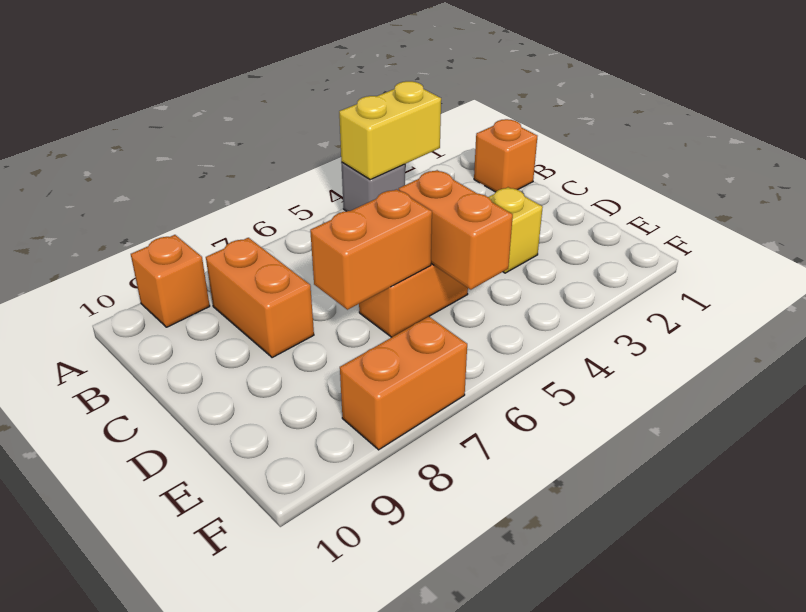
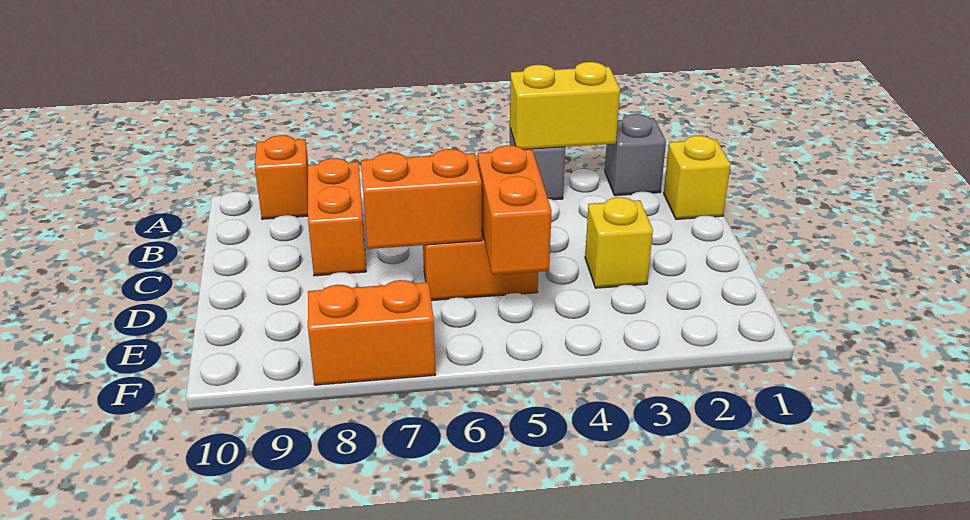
none -> grey 1x1 brick [605,114,666,196]
orange 1x1 brick [474,119,537,192] -> yellow 1x1 brick [664,136,731,219]

